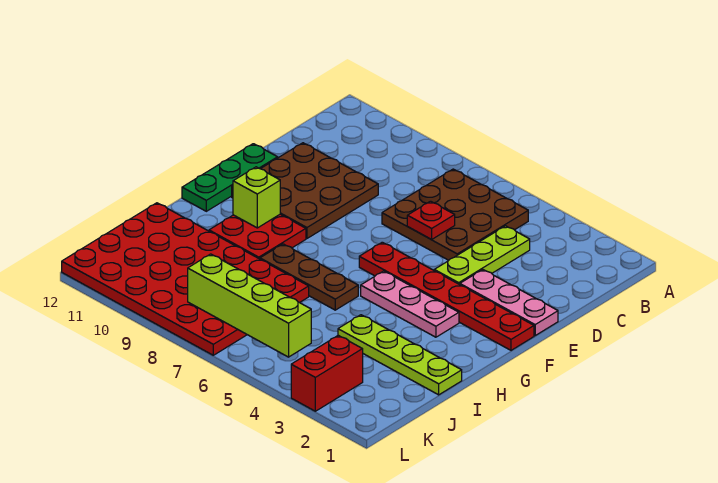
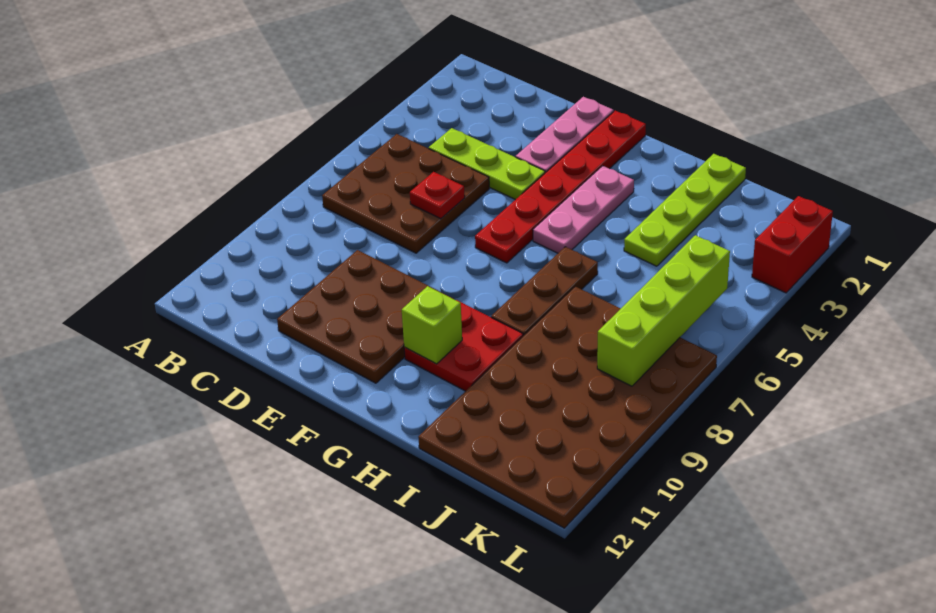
green 1x3 plate [182,144,278,211] -> none
red 4x6 plate [62,203,309,355] -> brown 4x6 plate [418,286,717,528]
red 1x2 brick [291,335,363,411] -> red 1x2 brick turned to [752,196,833,293]

